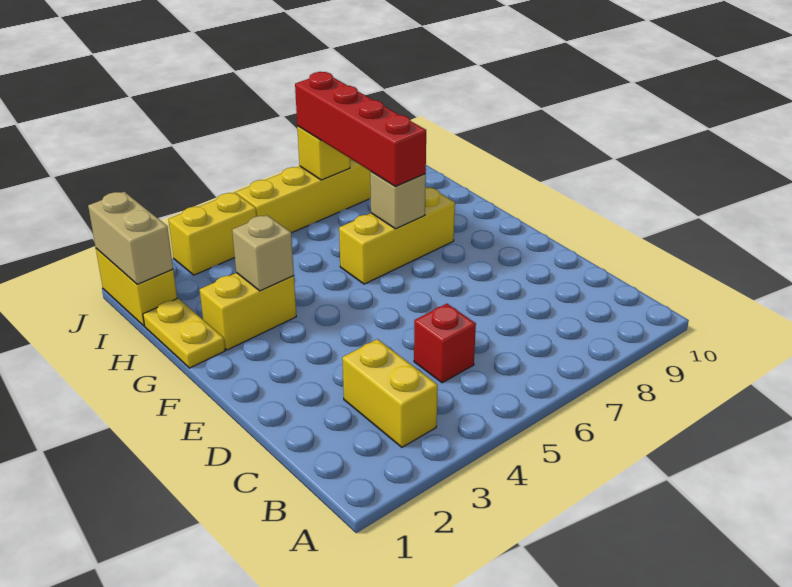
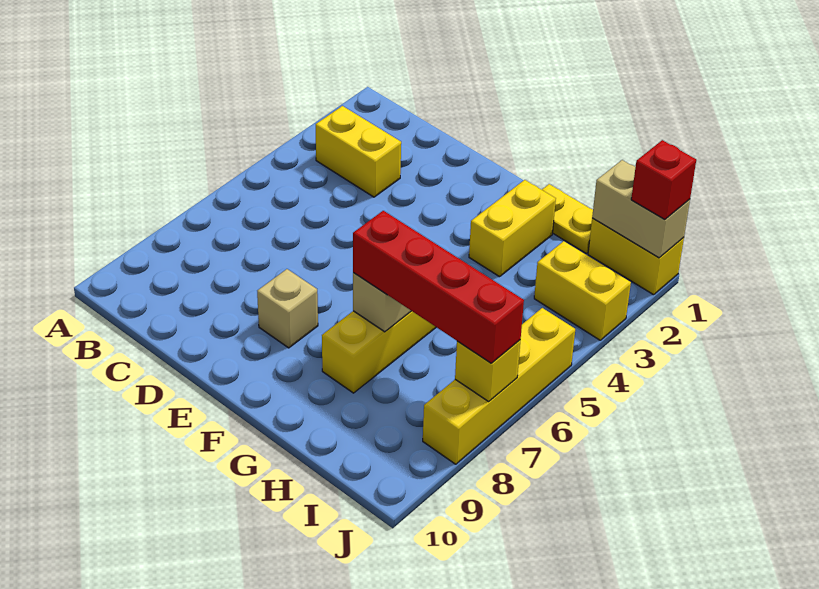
red 1x1 brick [414,304,476,383] -> red 1x1 brick moved to [631,140,696,219]
tan 1x1 brick [232,215,294,291] -> tan 1x1 brick moved to [257,269,318,348]
yellow 1x2 brick [168,193,257,275] -> yellow 1x2 brick turned to [534,241,631,340]

